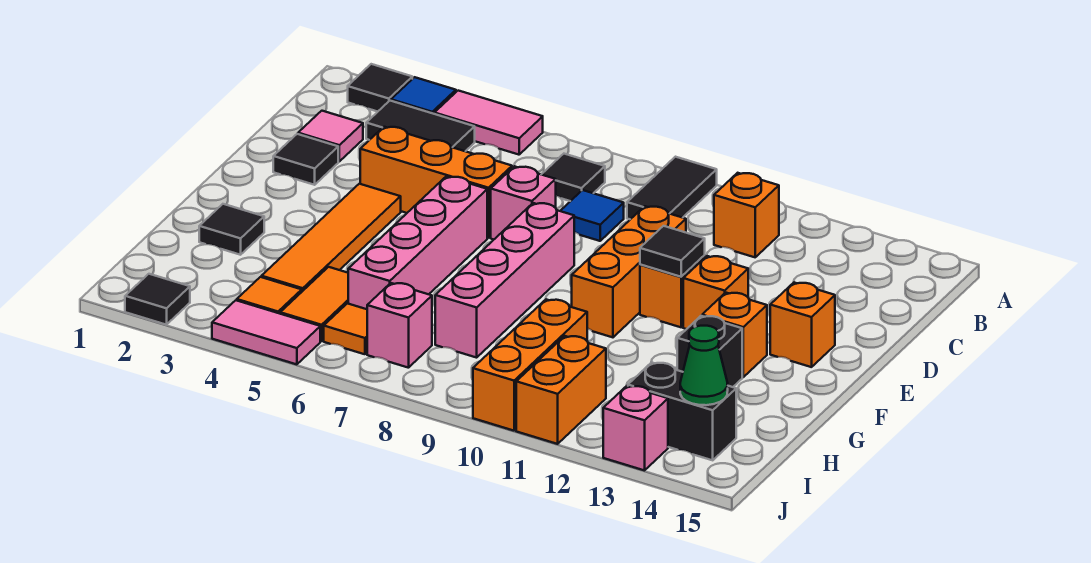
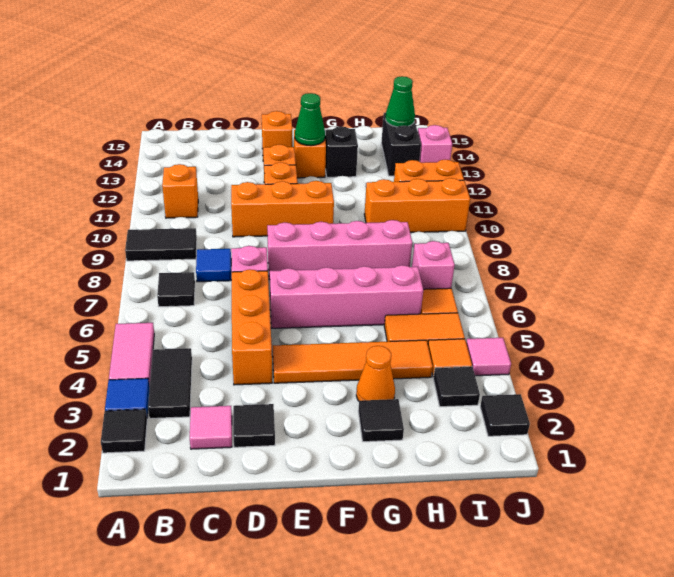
black 1x1 tile [640,226,705,277] -> black 1x1 tile moved to [433,367,480,407]
none -> green 1x1 cone [295,93,325,146]
none -> orange 1x1 cone [356,346,395,401]
pink 1x2 tile [212,300,320,364] -> pink 1x1 tile [466,338,511,376]

